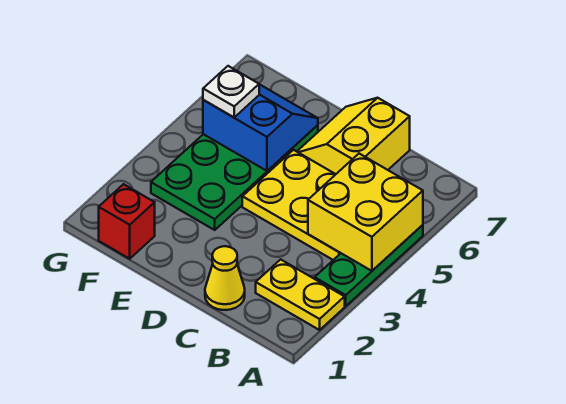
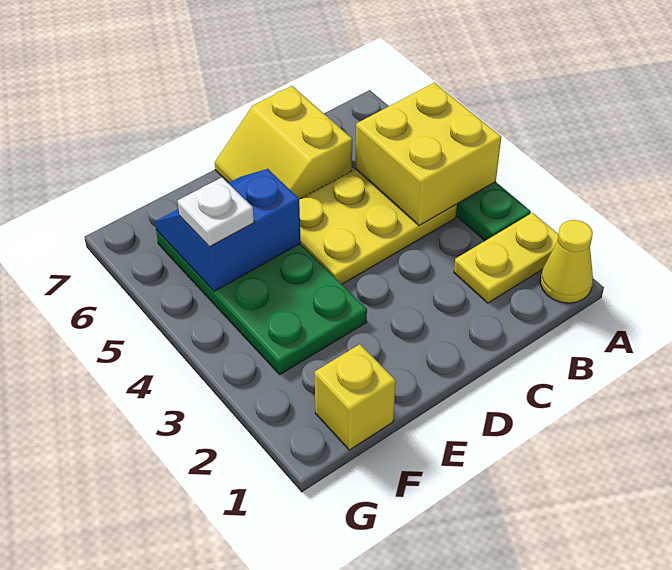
yellow 1x1 cone [205,246,245,310] -> yellow 1x1 cone moved to [540,220,593,303]
red 1x1 brick [99,184,155,259] -> yellow 1x1 brick [315,344,396,450]

